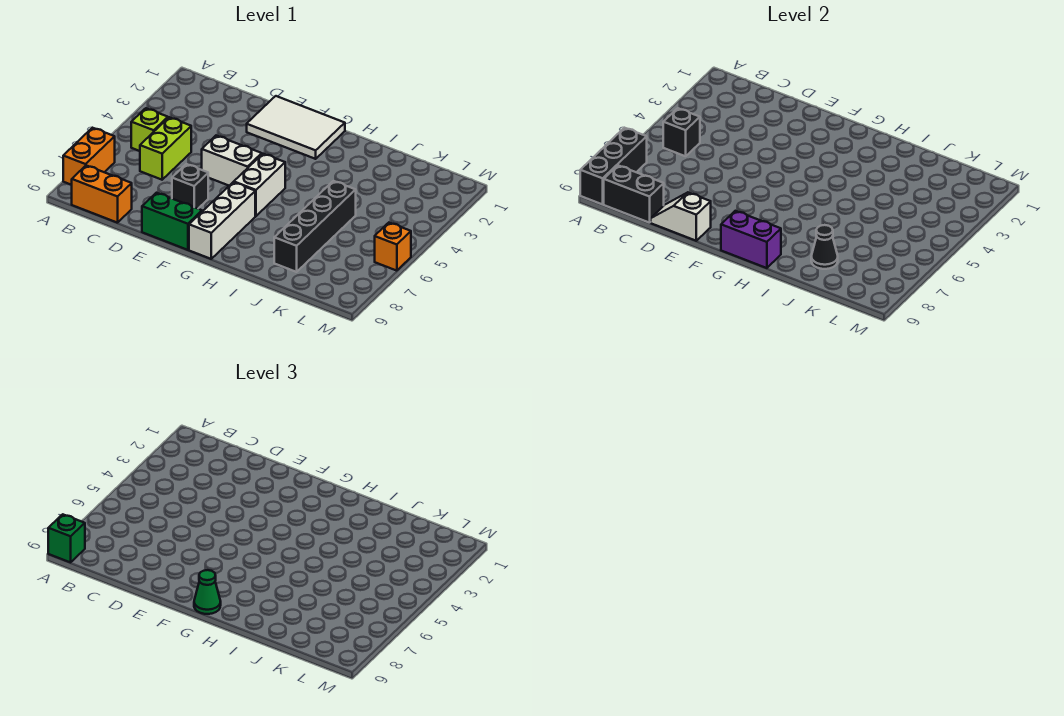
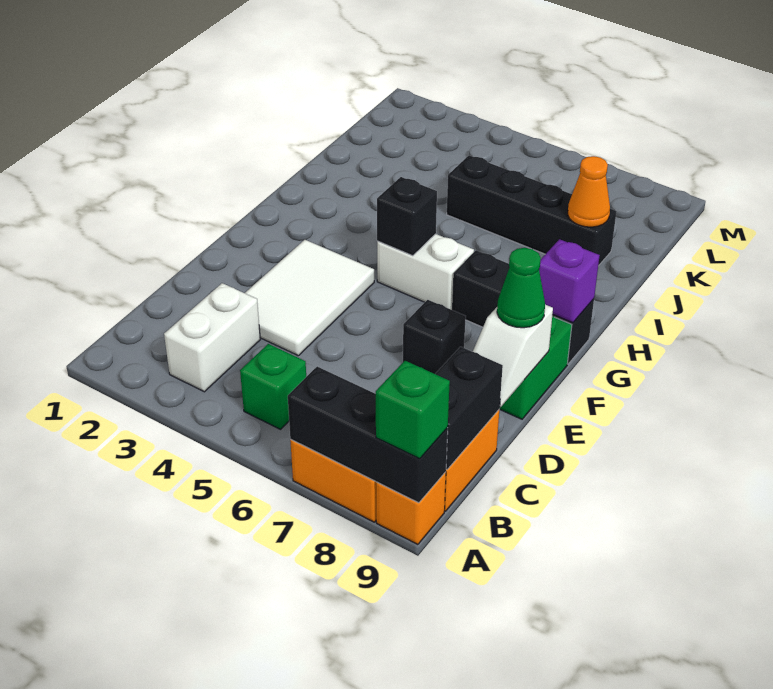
lime 1x1 brick [131,108,168,151] -> green 1x1 brick [240,344,306,429]
black 1x1 brick [663,108,700,156] -> black 1x1 brick moved to [377,177,437,256]
lime 1x2 brick [140,117,191,180] -> none
white 2x3 tile [247,96,345,159] -> white 2x3 tile moved to [245,240,374,356]
white 1x2 brick [202,136,262,186] -> white 1x2 brick moved to [164,283,260,392]
white 1x3 brick [189,182,255,259] -> black 1x3 brick [452,250,594,364]
purple 1x2 brick [721,211,781,268] -> purple 1x1 brick [539,239,600,323]
green 1x1 cone [194,570,221,614] -> green 1x1 cone moved to [497,248,545,328]
black 1x1 cone [811,225,838,269] -> orange 1x1 cone [568,156,610,227]
orange 1x1 brick [375,223,411,271] -> orange 1x1 brick moved to [376,472,446,544]

